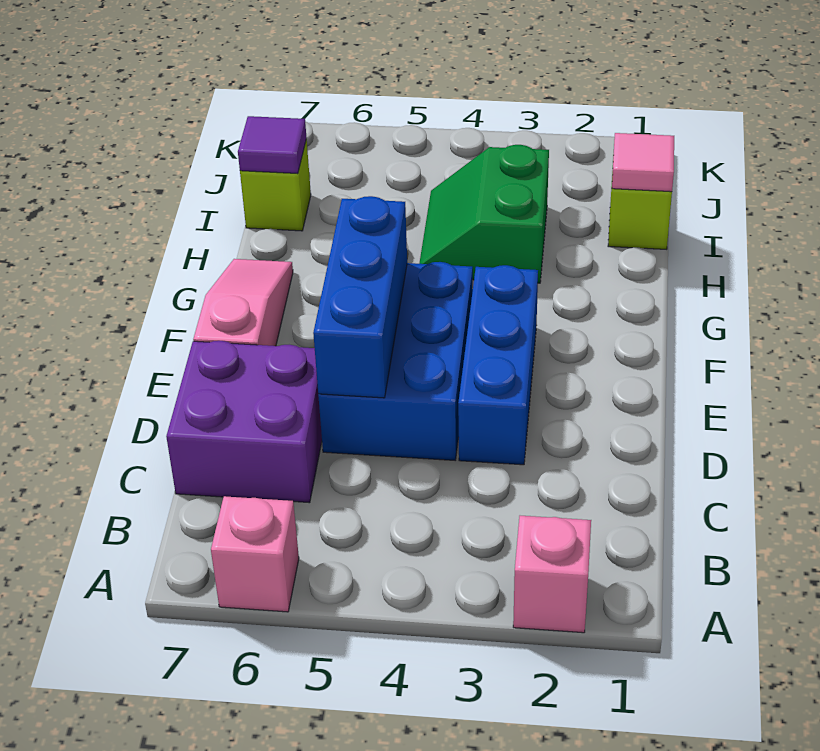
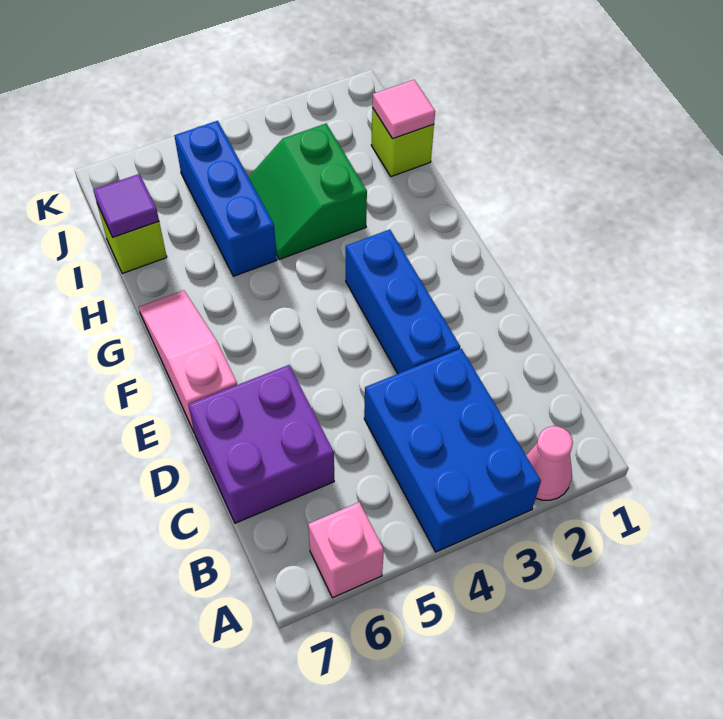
pink 1x1 brick [513,516,591,633] -> pink 1x1 cone [526,426,573,500]
blue 2x3 brick [318,262,473,460] -> blue 2x3 brick moved to [364,348,541,552]
blue 1x3 brick [313,196,407,398] -> blue 1x3 brick moved to [174,121,277,276]

